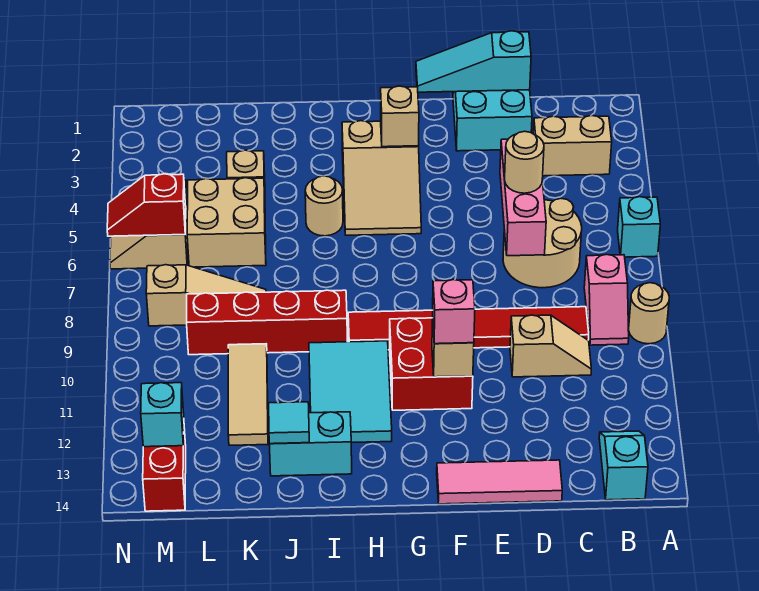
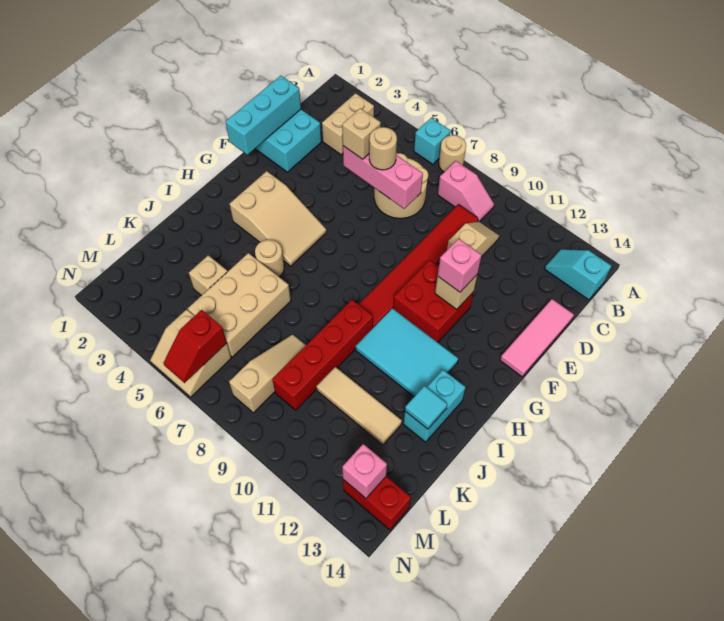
tan 1x1 round brick [629,283,669,344] -> tan 1x1 round brick moved to [439,135,466,172]
cyan 1x3 slope [416,31,531,92] -> cyan 1x3 brick [225,76,301,155]
tan 1x1 brick [381,86,419,147] -> tan 1x1 brick moved to [342,108,381,159]
tan 2x2 brick [187,178,266,267] -> tan 2x3 brick [188,253,291,357]
cyan 1x1 brick [141,383,184,447] -> pink 1x1 brick [342,444,387,498]

